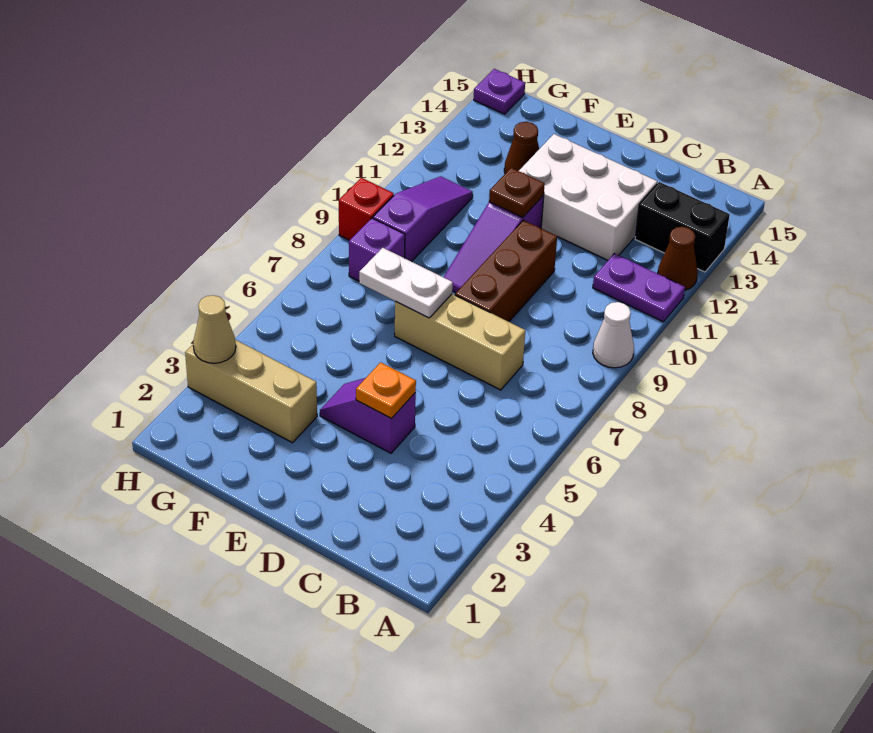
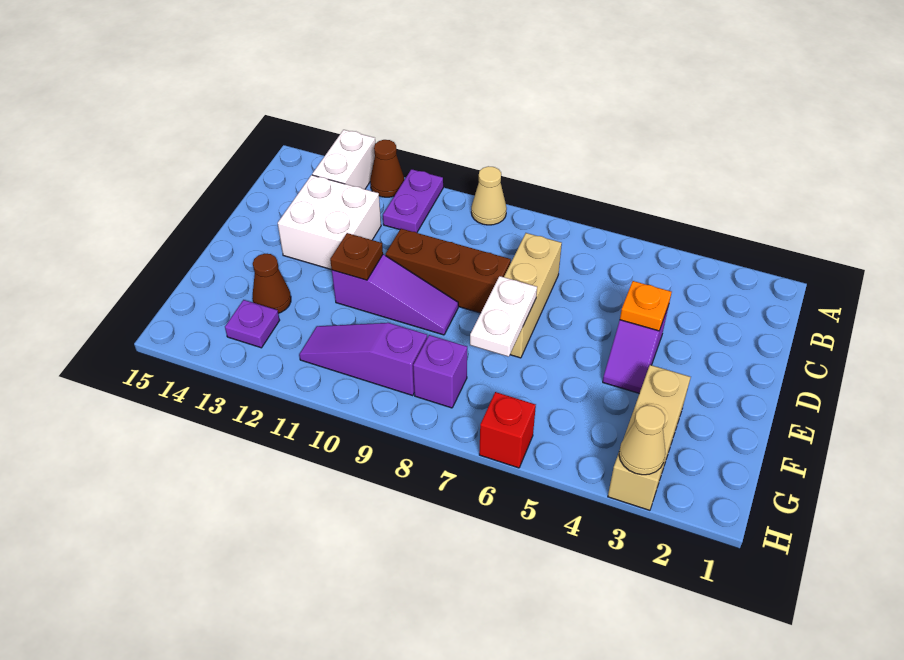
white 1x1 cone [593,302,634,368] -> tan 1x1 cone [471,166,507,225]
black 1x2 brick [635,182,730,272] -> white 1x2 brick [312,130,375,189]
white 2x3 brick [519,134,657,260] -> white 2x2 brick [278,175,381,270]
red 1x1 brick [339,178,394,240] -> red 1x1 brick moved to [479,392,536,468]
purple 1x1 plate [474,69,525,114] -> purple 1x1 plate moved to [225,300,280,348]

